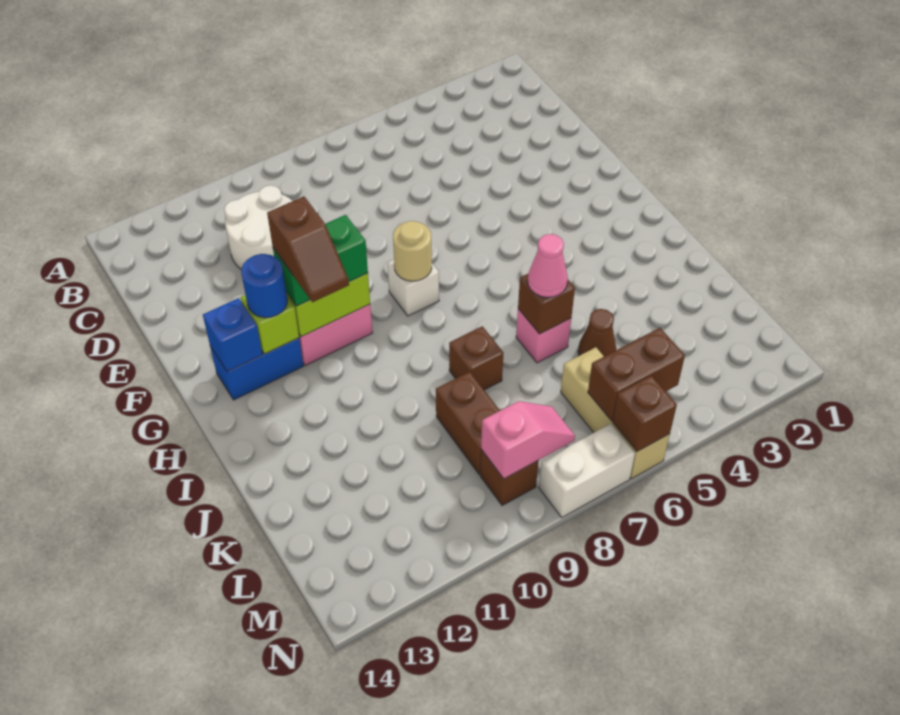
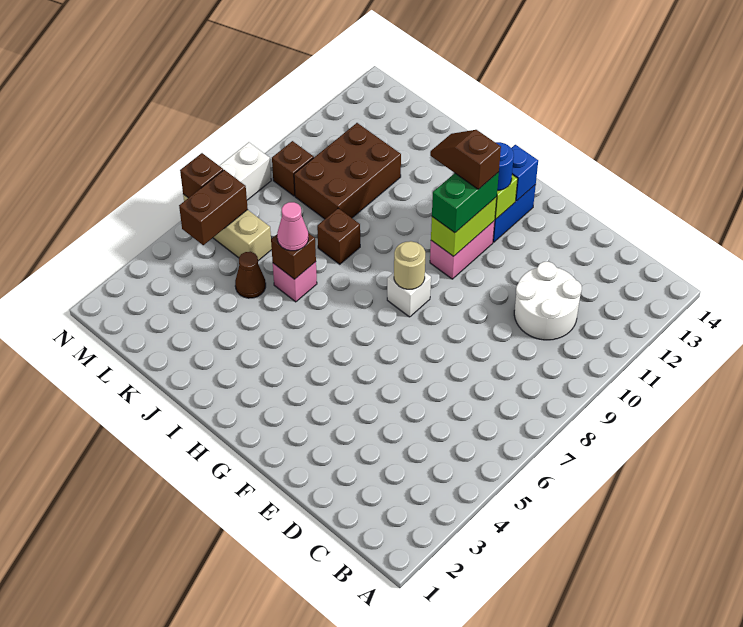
brown 1x2 brick [436,372,500,474] -> brown 2x3 brick [294,123,401,219]
pink 1x2 slope [481,401,575,479] -> none

